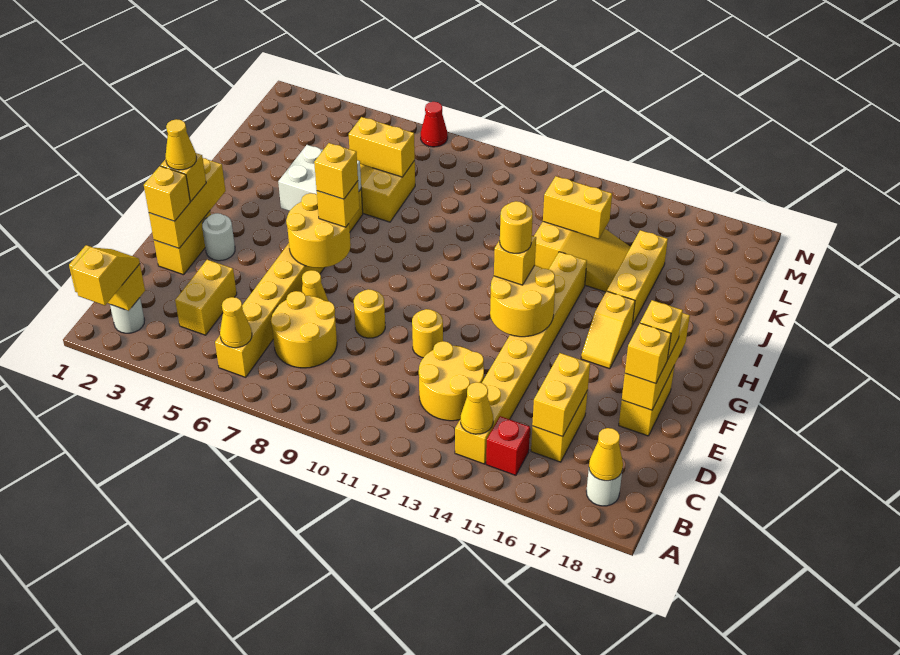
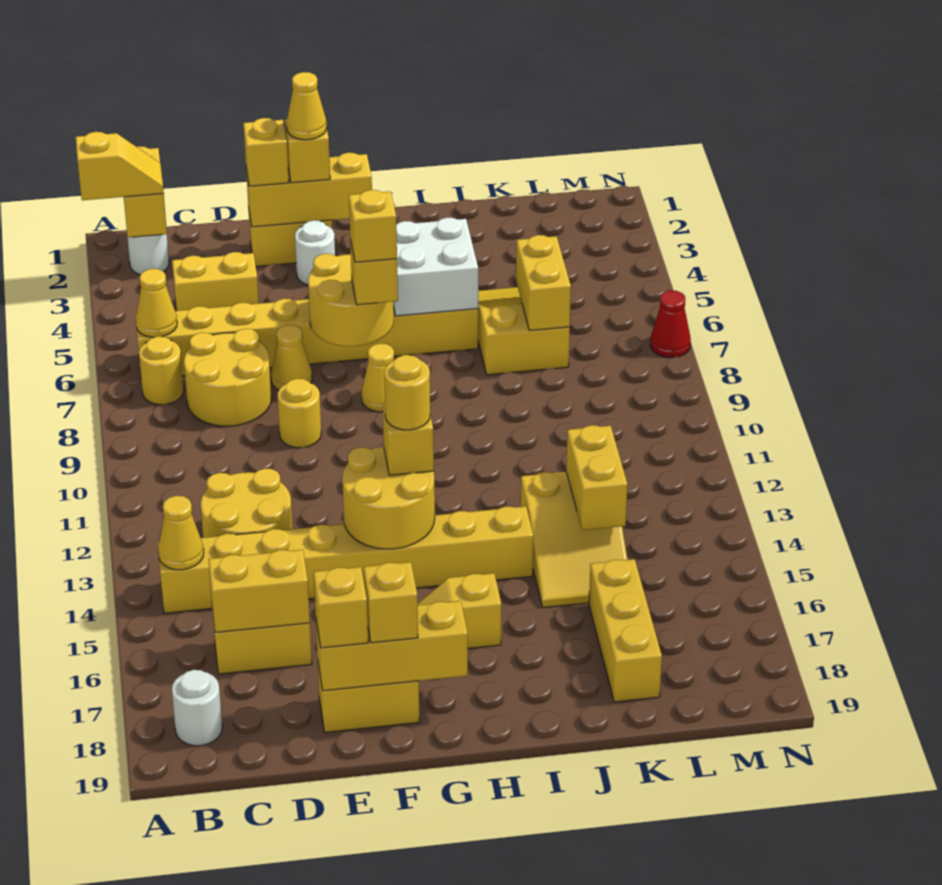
red 1x1 brick [486,416,530,475] -> none
yellow 1x1 cone [589,428,623,481] -> yellow 1x1 cone moved to [361,343,394,412]
yellow 1x1 round brick [412,309,443,358] -> yellow 1x1 round brick moved to [139,336,184,405]
yellow 1x3 brick [607,230,668,325] -> yellow 1x3 brick turned to [589,559,662,702]

